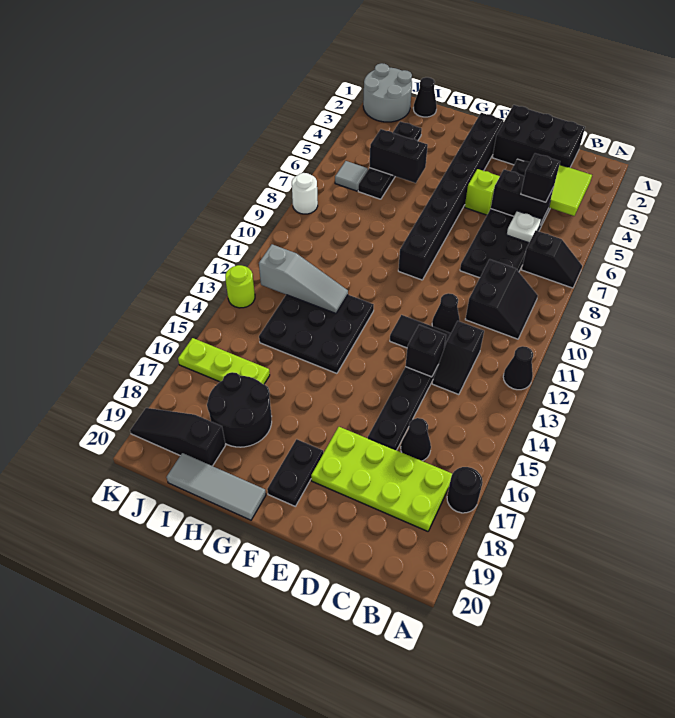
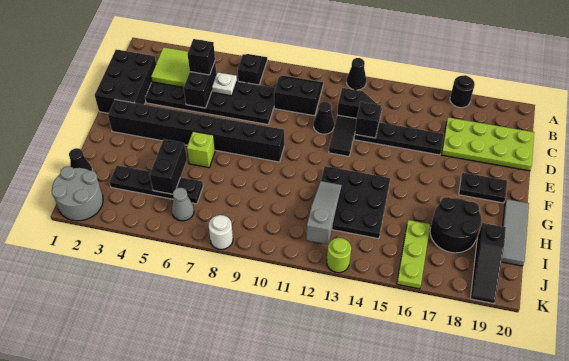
lime 2x4 plate [311,427,452,531] -> lime 2x4 plate turned to [442,117,534,171]
black 1x1 cone [401,418,431,461] -> none
lime 1x1 brick [465,169,500,215] -> lime 1x1 brick moved to [187,131,215,168]
grey 1x1 tile [335,161,368,191] -> grey 1x1 cone [172,188,194,221]

